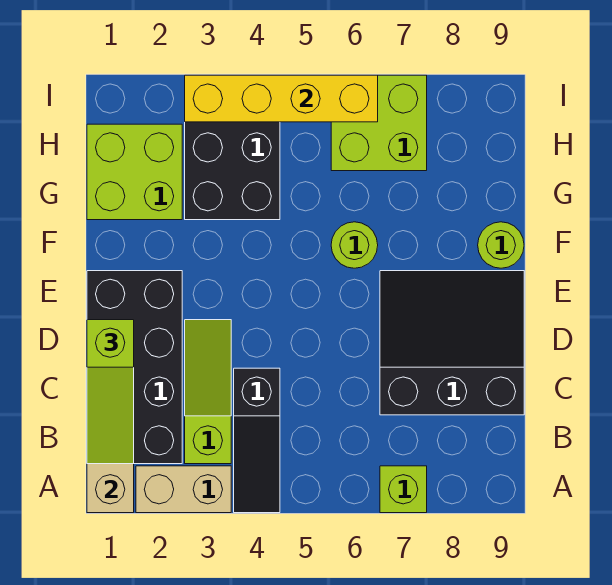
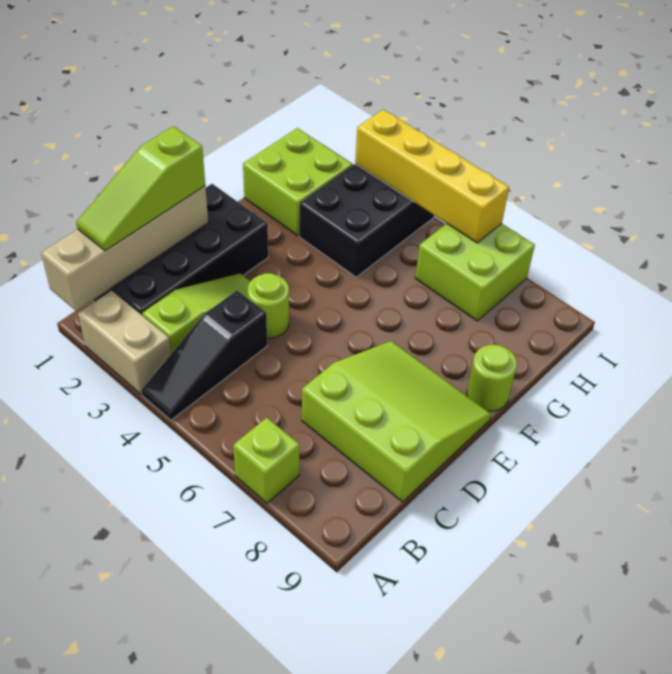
black 3x3 slope [380,271,524,415] -> lime 3x3 slope [302,341,491,502]
lime 1x1 round brick [331,222,378,268] -> lime 1x1 round brick moved to [247,273,289,338]

